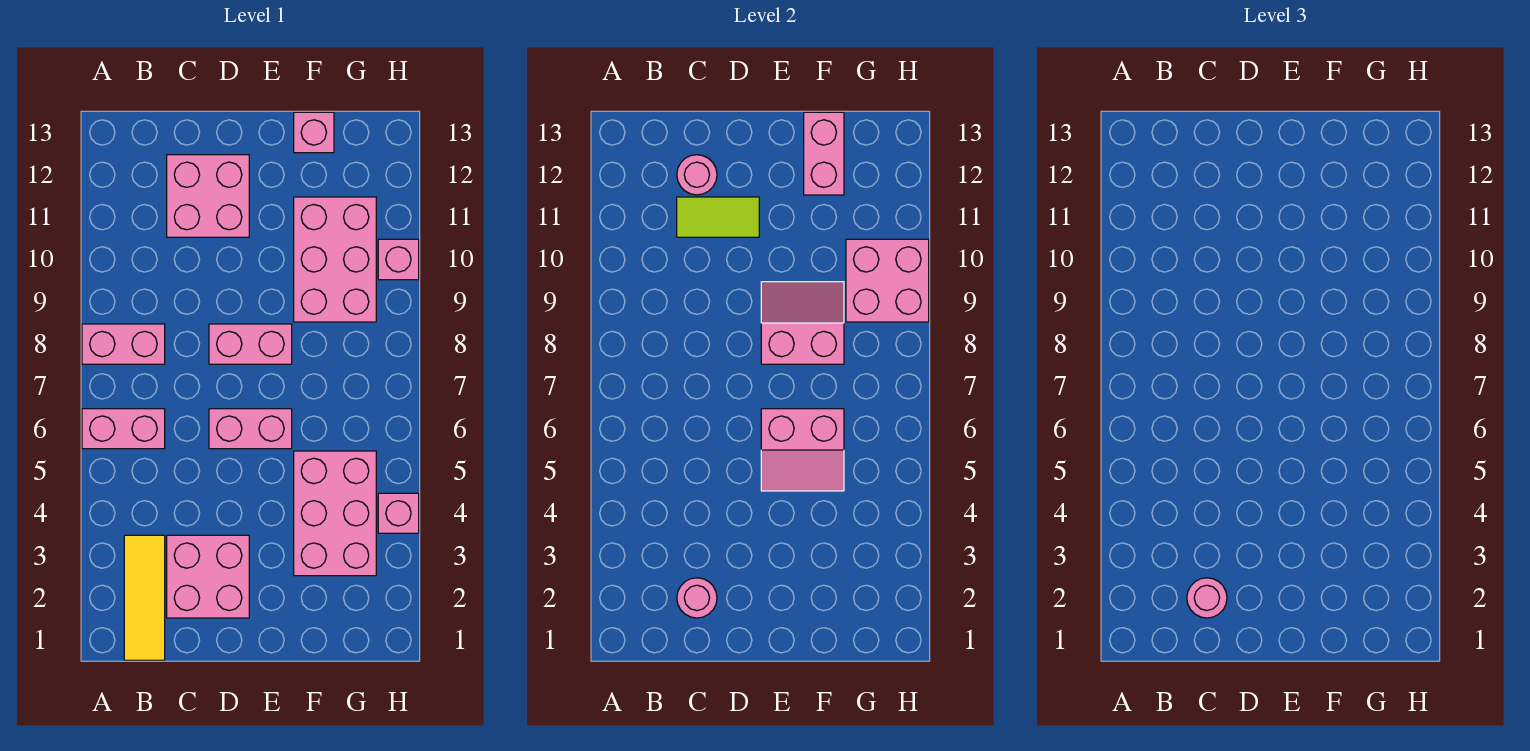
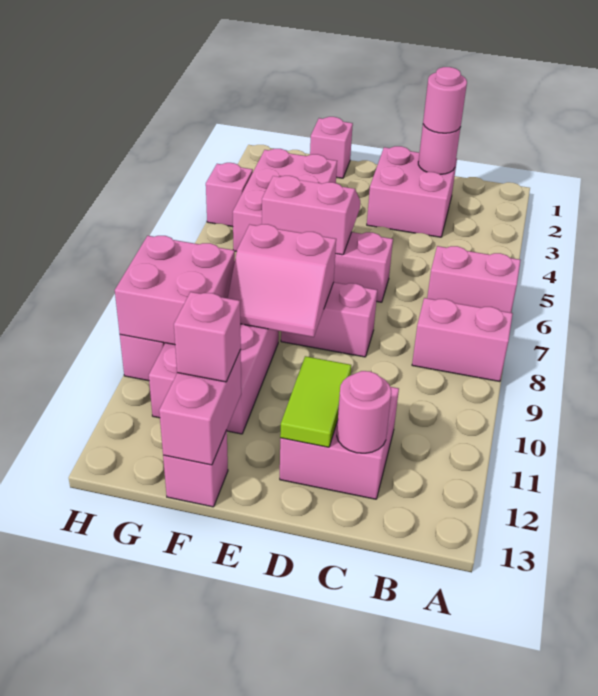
yellow 1x3 tile [124,535,165,660] -> none
lime 1x2 tile [677,197,759,237] -> lime 1x2 tile turned to [280,356,351,447]
none -> pink 1x1 brick [310,117,353,178]
none -> pink 1x1 brick [174,292,241,382]

